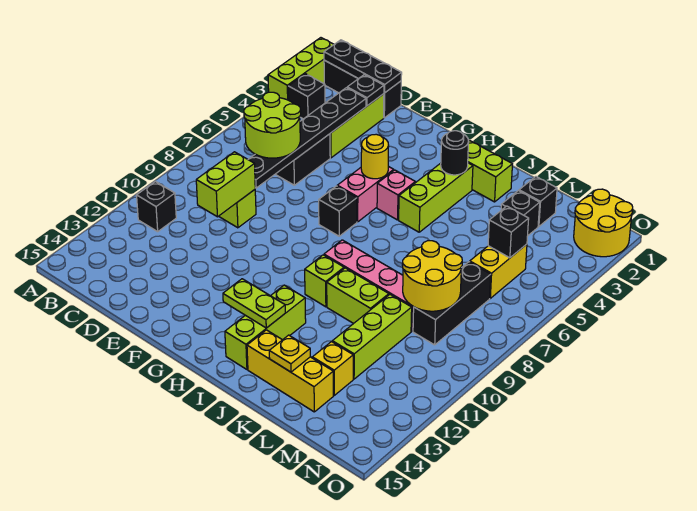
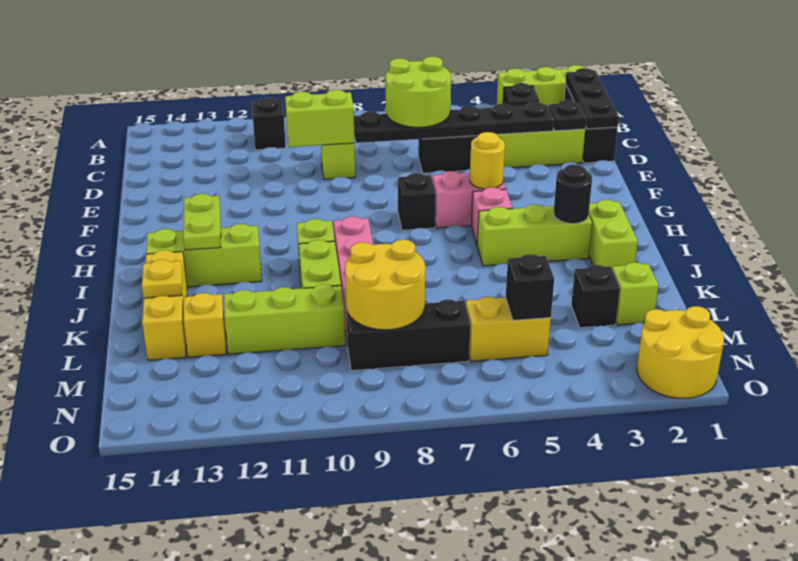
black 1x1 brick [519,177,557,226] -> lime 1x1 brick [612,262,659,325]

